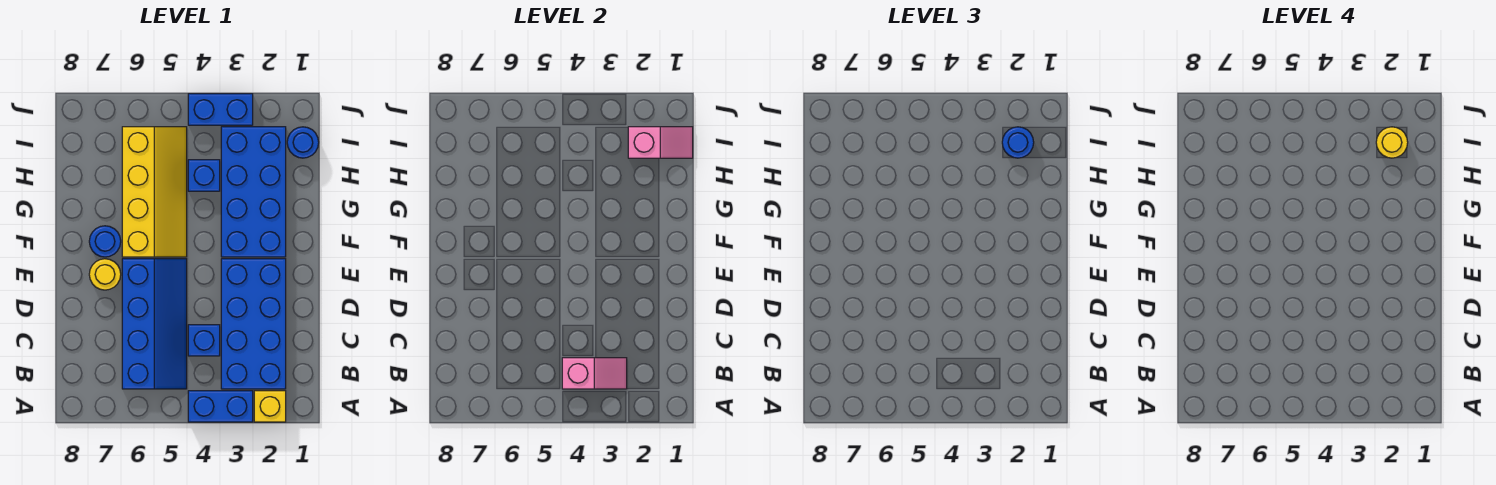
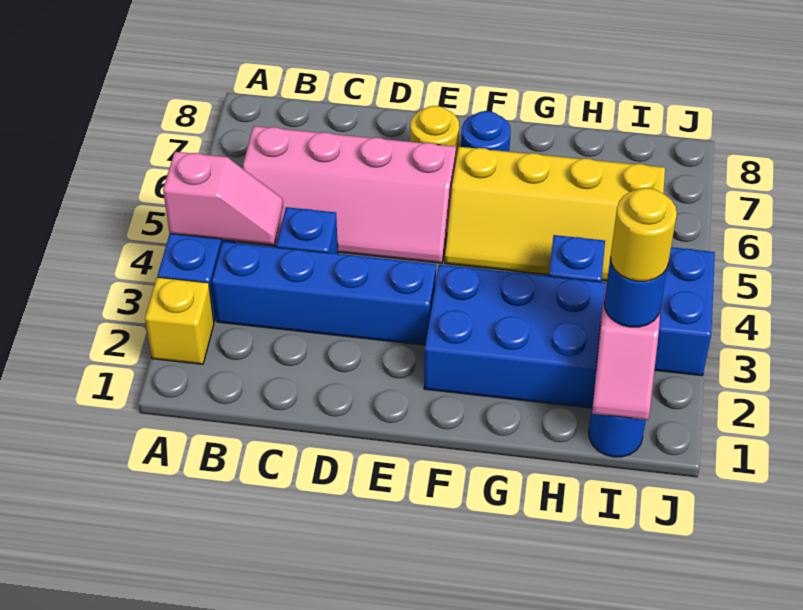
blue 2x4 brick [221,259,286,389] -> blue 1x4 brick [212,242,436,345]
pink 1x2 slope [562,358,627,389] -> pink 1x2 slope turned to [163,152,283,245]
blue 2x4 slope [122,259,187,389] -> pink 2x4 slope [238,126,456,263]

